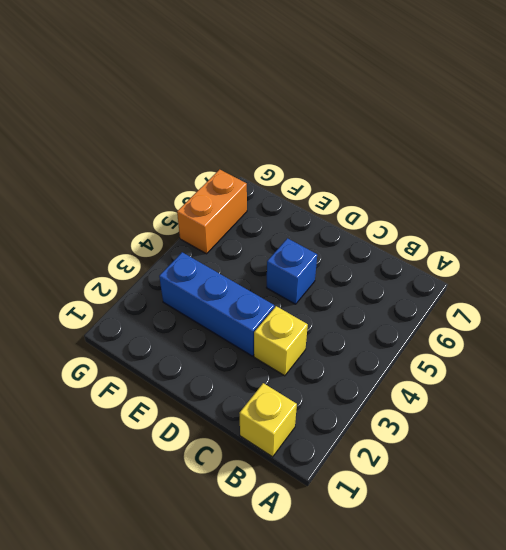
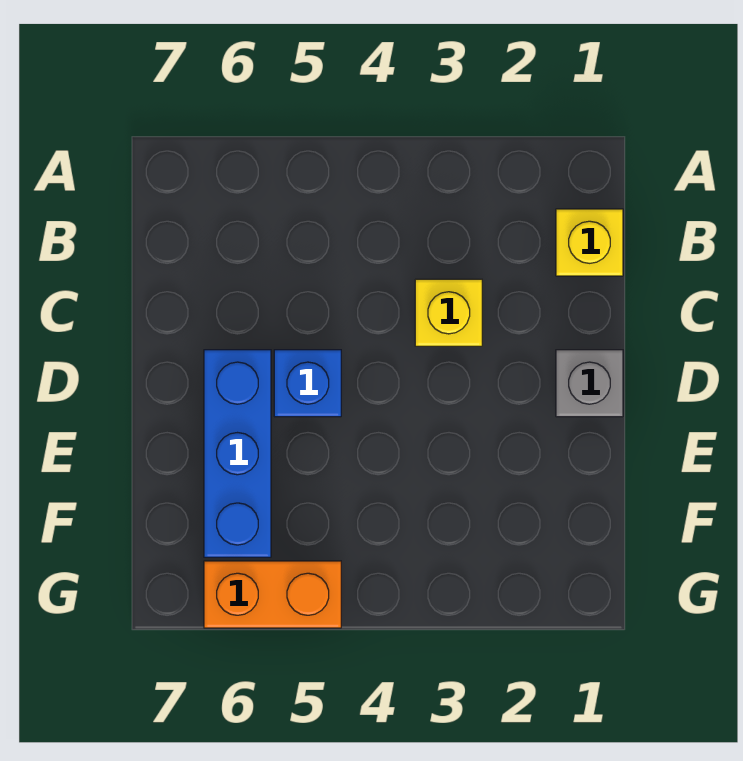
none -> grey 1x1 brick [556,350,623,417]
blue 1x3 brick [159,252,274,356] -> blue 1x3 brick moved to [204,350,271,557]

